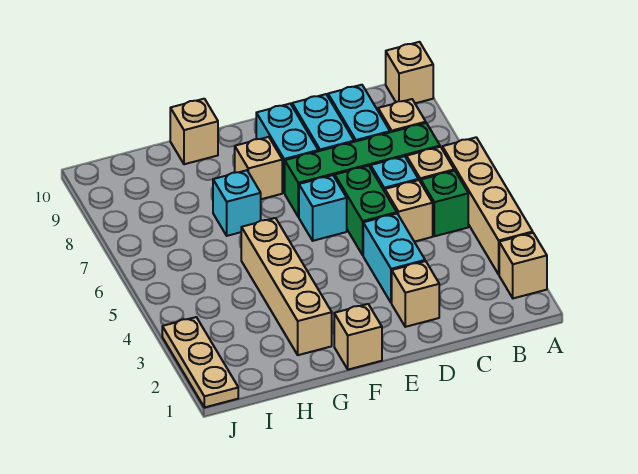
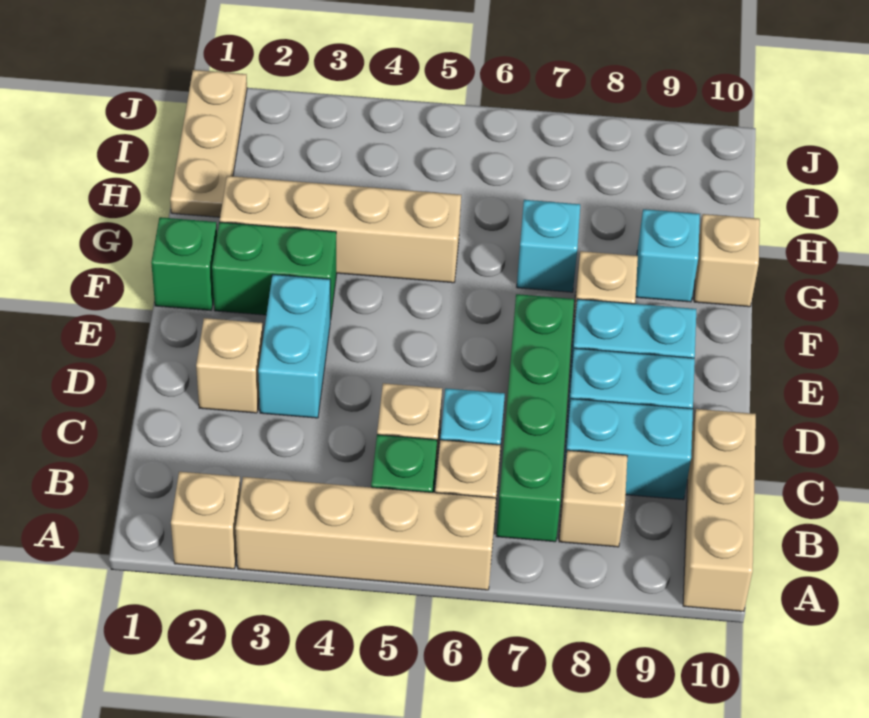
tan 1x1 brick [386,42,433,103] -> tan 1x3 brick [683,409,756,611]
cyan 1x2 brick [363,214,425,303] -> cyan 1x2 brick turned to [258,275,330,418]
green 1x2 brick [335,166,397,255] -> green 1x2 brick moved to [212,222,337,320]
cyan 1x1 brick [299,175,347,241] -> cyan 1x1 brick moved to [636,209,700,302]
tan 1x1 brick [334,304,382,370] -> green 1x1 brick [151,217,217,311]
tan 1x3 plate [162,317,238,407] -> tan 1x3 plate turned to [170,70,247,217]

